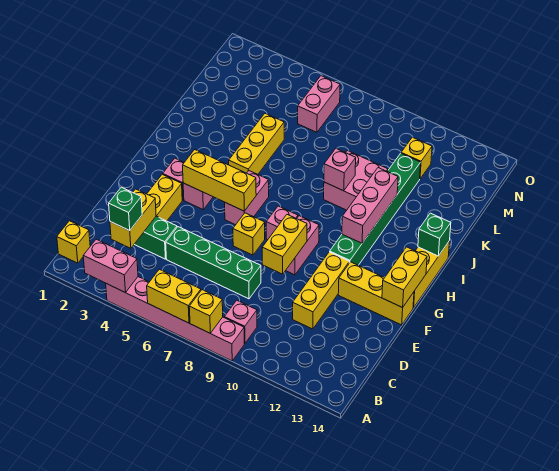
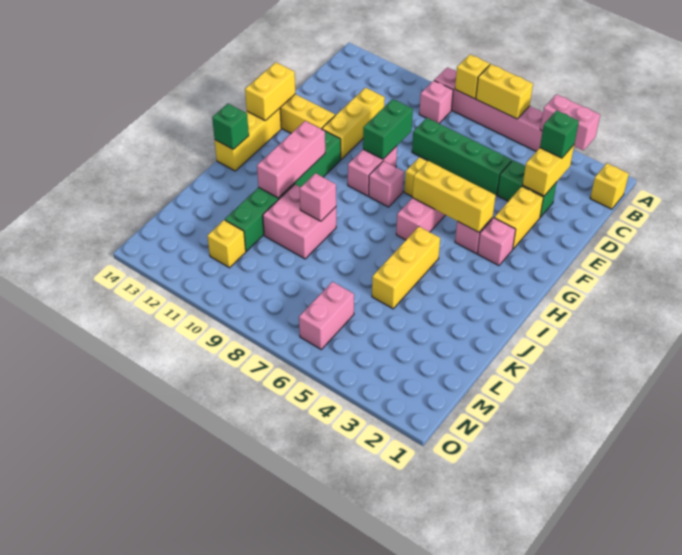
yellow 1x2 brick [262,215,307,274] -> green 1x2 brick [363,99,413,159]

